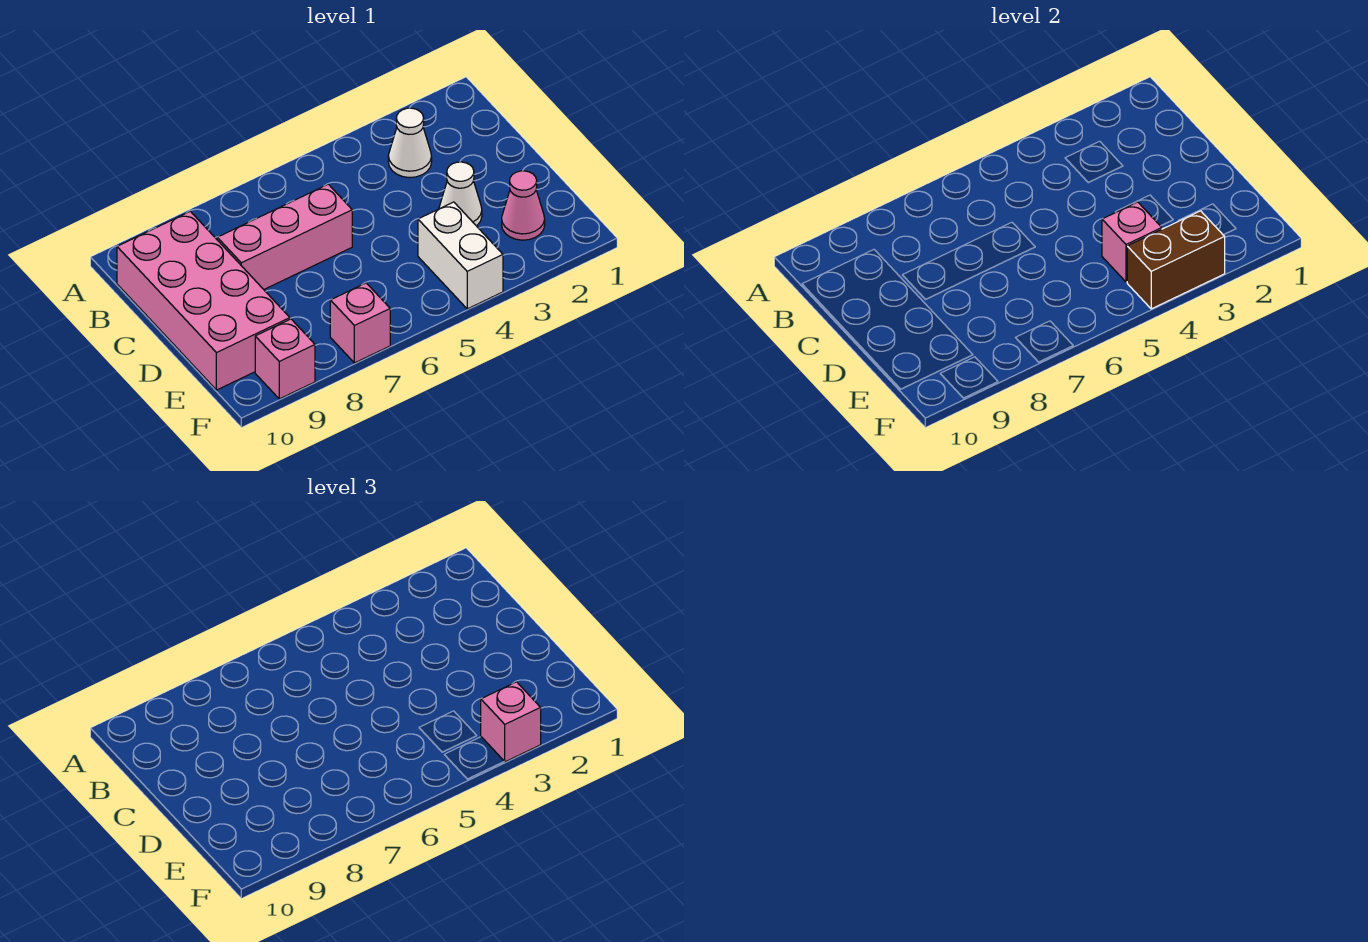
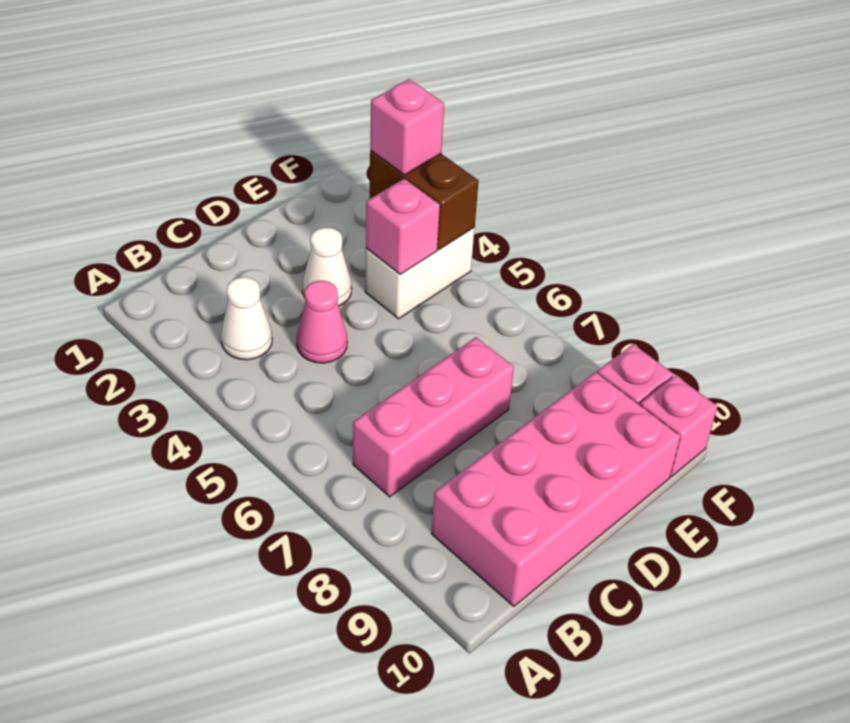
pink 1x3 brick [217,184,352,289] -> pink 1x3 brick turned to [353,337,514,497]
pink 1x1 cone [502,171,545,240] -> pink 1x1 cone moved to [297,281,347,363]
pink 1x1 brick [330,283,390,363] -> pink 1x1 brick moved to [640,375,717,477]

